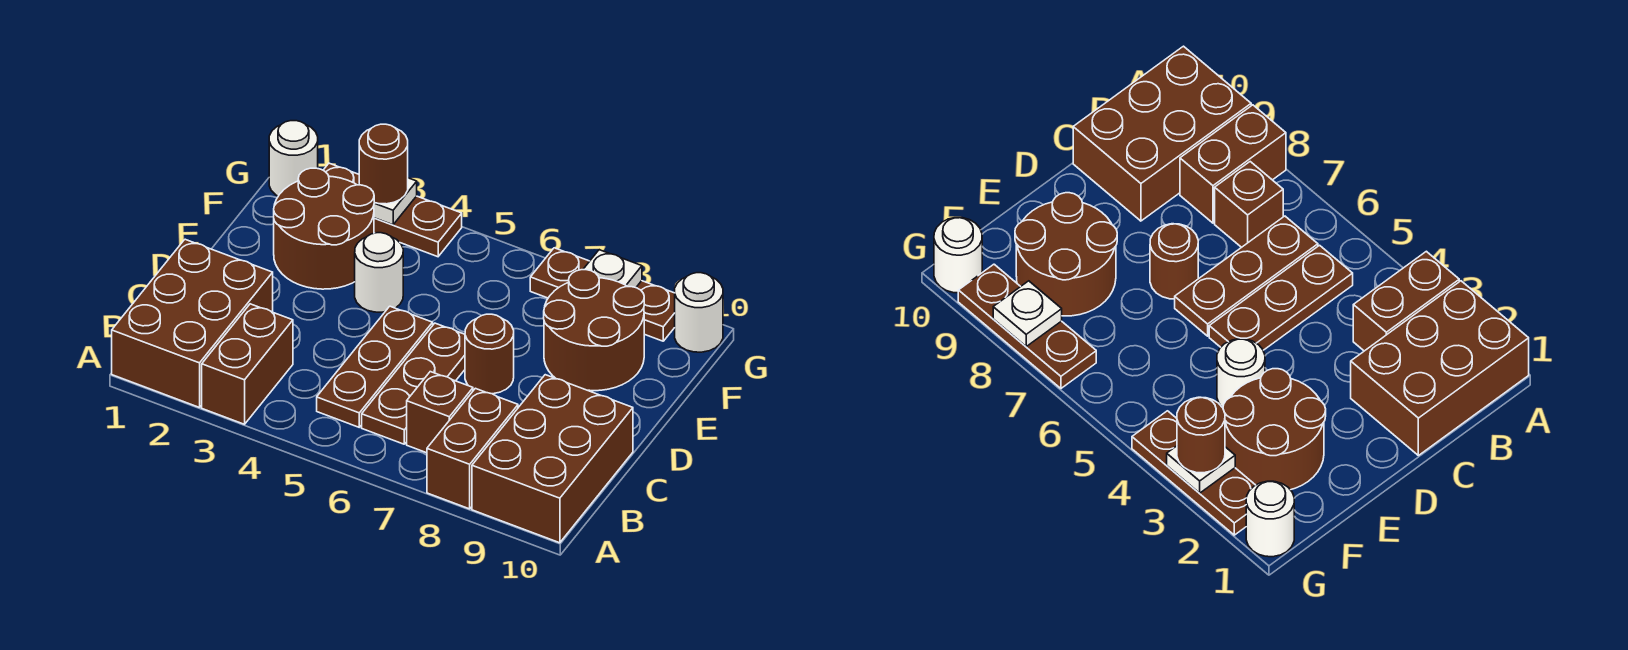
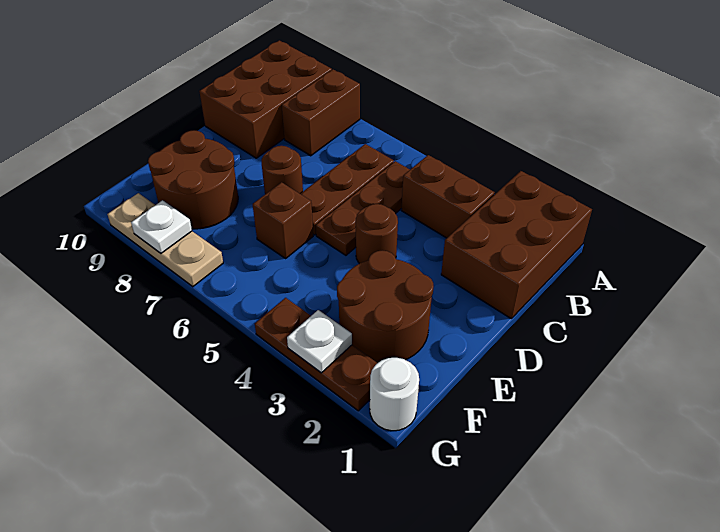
brown 1x2 brick [202,304,293,424] -> brown 1x2 brick turned to [401,155,495,238]
brown 1x1 brick [407,372,473,453] -> brown 1x1 brick moved to [253,182,313,258]
white 1x1 round brick [355,233,403,312] -> none
brown 1x1 round brick [359,124,408,204] -> brown 1x1 round brick moved to [356,204,398,264]
brown 1x3 plate [530,248,675,341] -> tan 1x3 plate [108,193,223,287]
white 1x1 round brick [675,273,723,352] -> none

